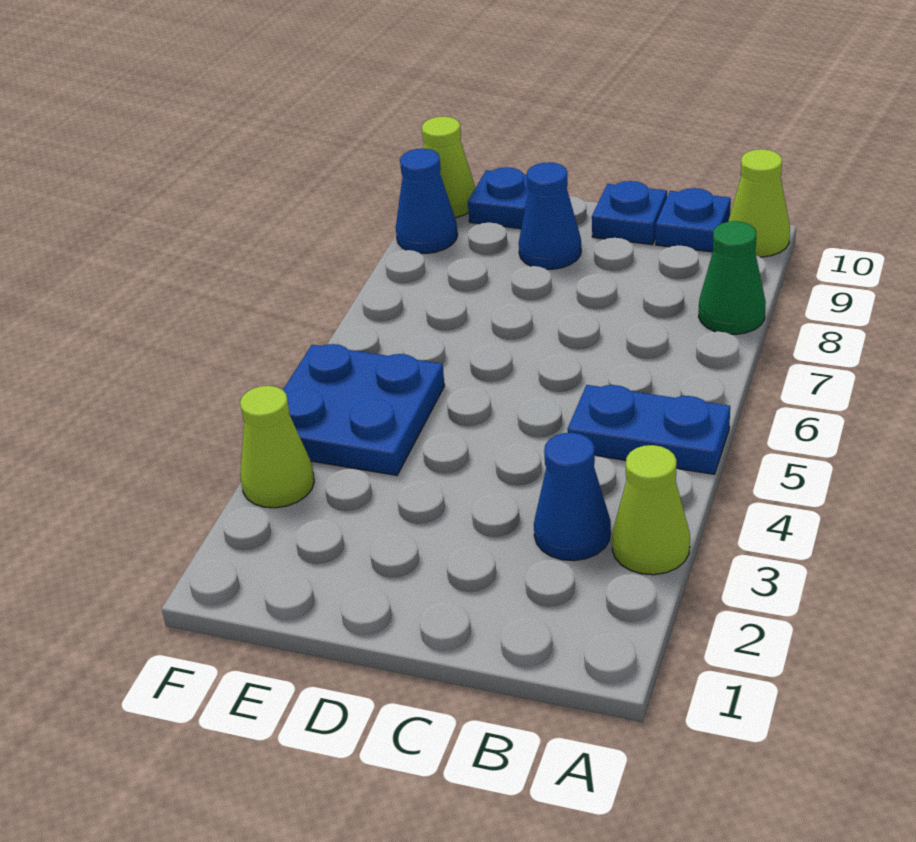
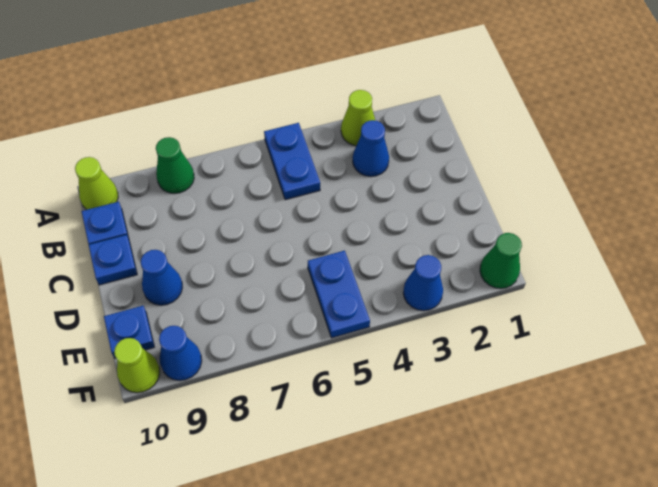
blue 2x2 plate [283,344,445,475] -> blue 1x2 plate [308,251,370,338]
none -> green 1x1 cone [480,233,522,289]
lime 1x1 cone [240,386,314,508] -> blue 1x1 cone [403,255,443,311]

